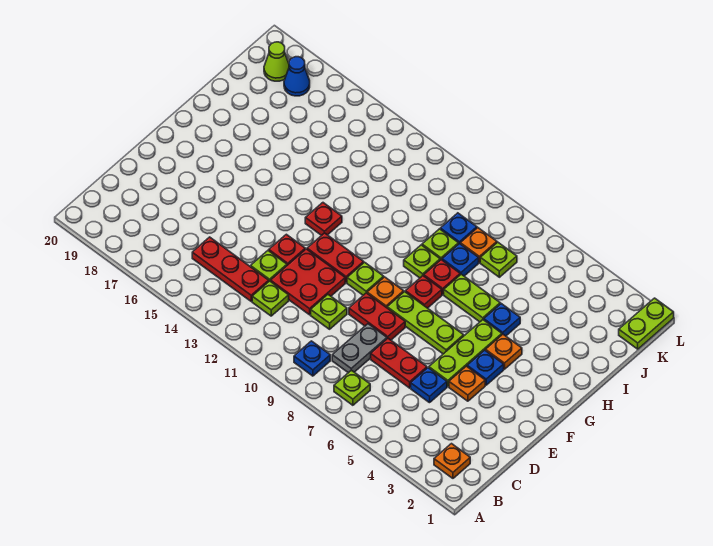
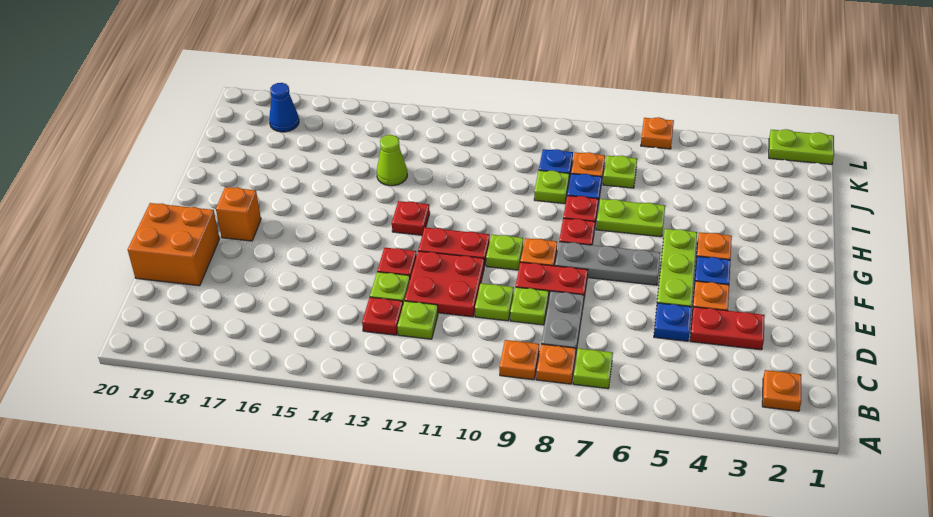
none -> orange 1x1 plate [536,344,576,384]
blue 1x1 plate [294,341,330,376] -> orange 1x1 plate [499,340,539,380]
red 1x3 plate [192,237,269,301] -> red 1x1 plate [362,297,403,335]
red 1x2 plate [371,338,427,388] -> red 1x2 plate moved to [690,307,765,350]
none -> orange 2x2 brick [128,203,220,286]
lime 1x3 plate [387,292,464,354] -> grey 1x3 plate [555,242,660,285]
none -> orange 1x1 brick [216,187,261,241]
blue 1x1 plate [484,304,520,336] -> none
lime 1x1 plate [404,245,440,278] -> lime 1x1 plate moved to [510,287,549,325]
lime 1x2 plate [619,298,674,349] -> lime 1x2 plate turned to [769,129,834,164]
lime 1x1 cone [264,42,289,81] -> lime 1x1 cone moved to [377,135,407,186]
none -> orange 1x1 plate [641,117,674,149]

